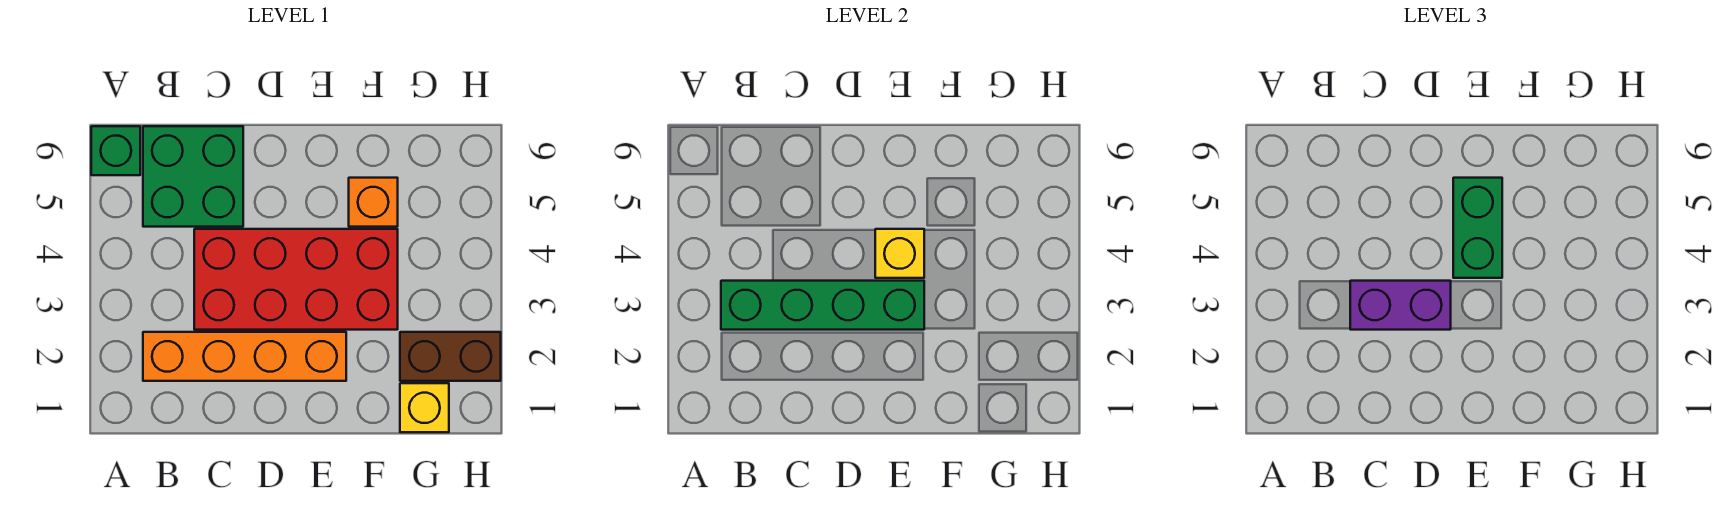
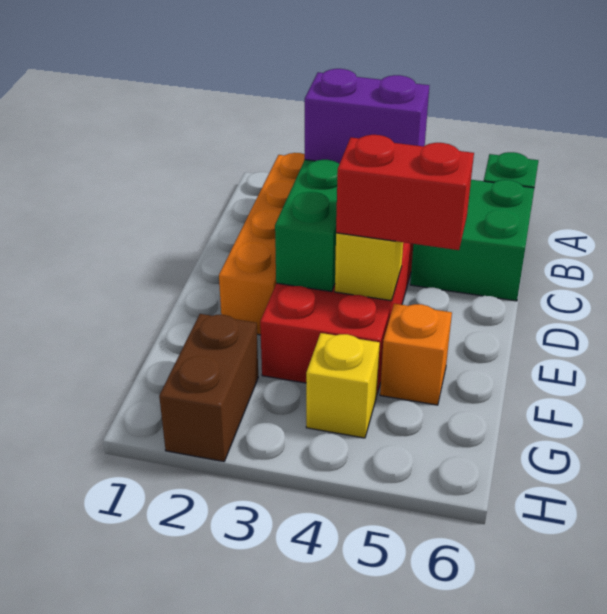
purple 1x2 brick [1350,281,1451,330] -> purple 1x2 brick turned to [305,69,429,164]
green 1x2 brick [1453,178,1502,278] -> red 1x2 brick [336,135,474,250]
yellow 1x1 brick [400,383,449,432] -> yellow 1x1 brick moved to [306,333,380,438]

